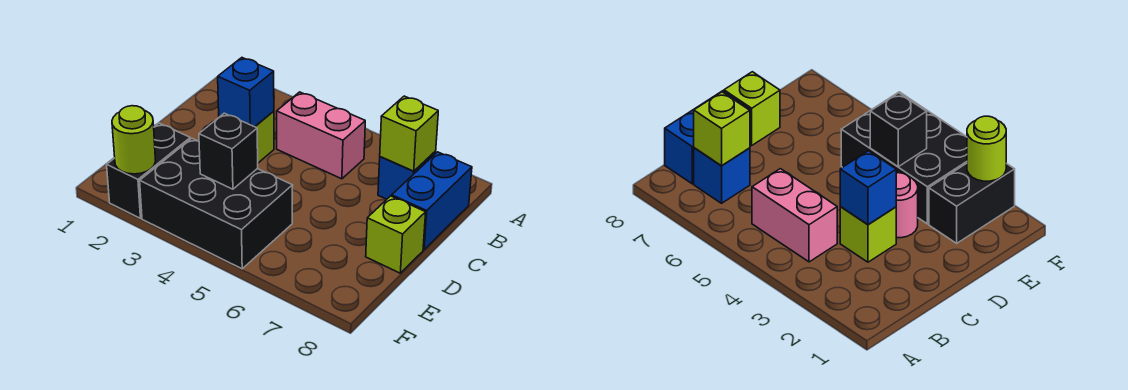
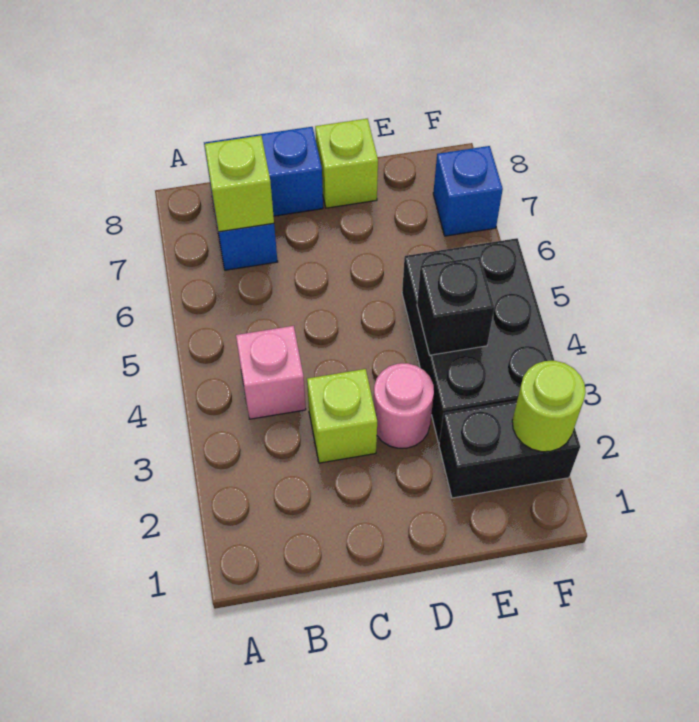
pink 1x2 brick [277,92,365,179] -> pink 1x1 brick [236,326,306,419]
blue 1x1 brick [218,58,274,127] -> blue 1x1 brick moved to [433,146,503,236]

